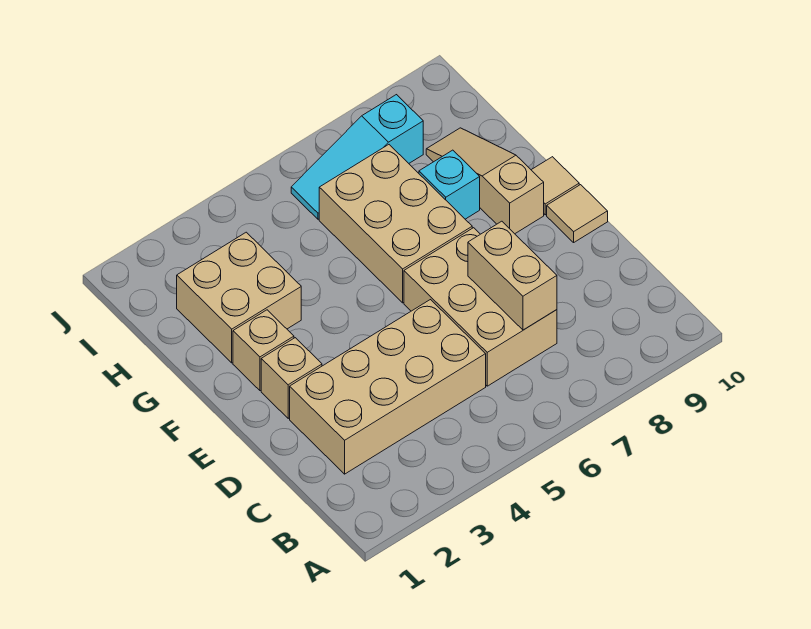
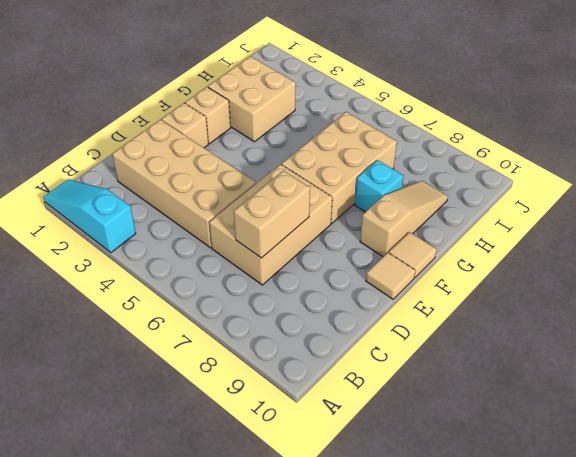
cyan 1x3 slope [291,95,423,219] -> cyan 1x3 slope moved to [43,179,136,253]

